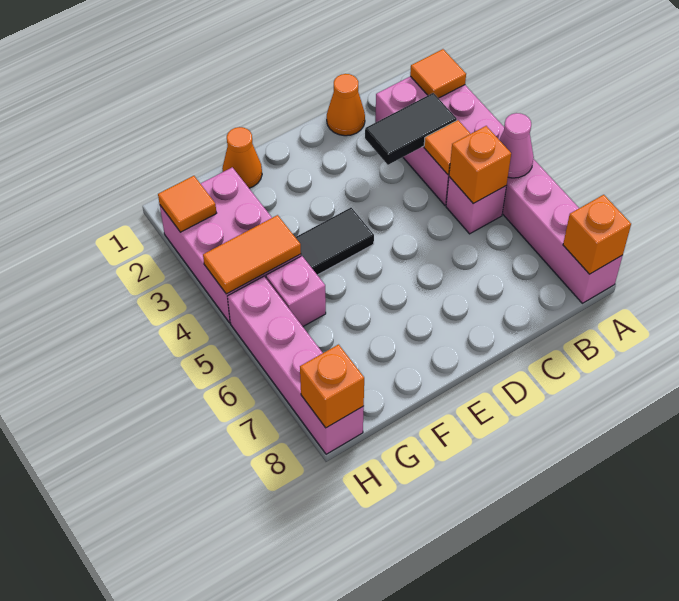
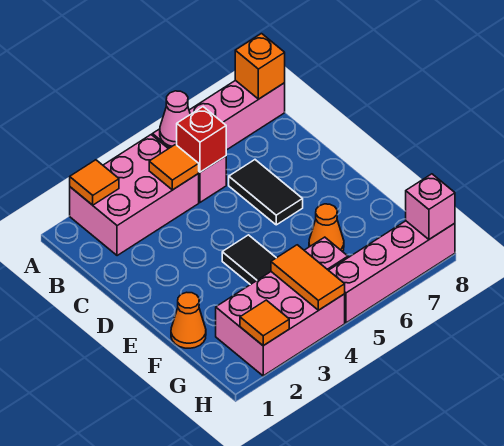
black 1x2 tile [365,93,457,165] -> black 1x2 tile moved to [229,160,303,225]
orange 1x1 brick [449,126,511,204] -> red 1x1 brick [177,107,226,172]
orange 1x1 cone [327,74,365,136] -> orange 1x1 cone moved to [309,204,344,252]
orange 1x1 brick [300,345,364,428] -> pink 1x1 brick [406,174,455,239]

